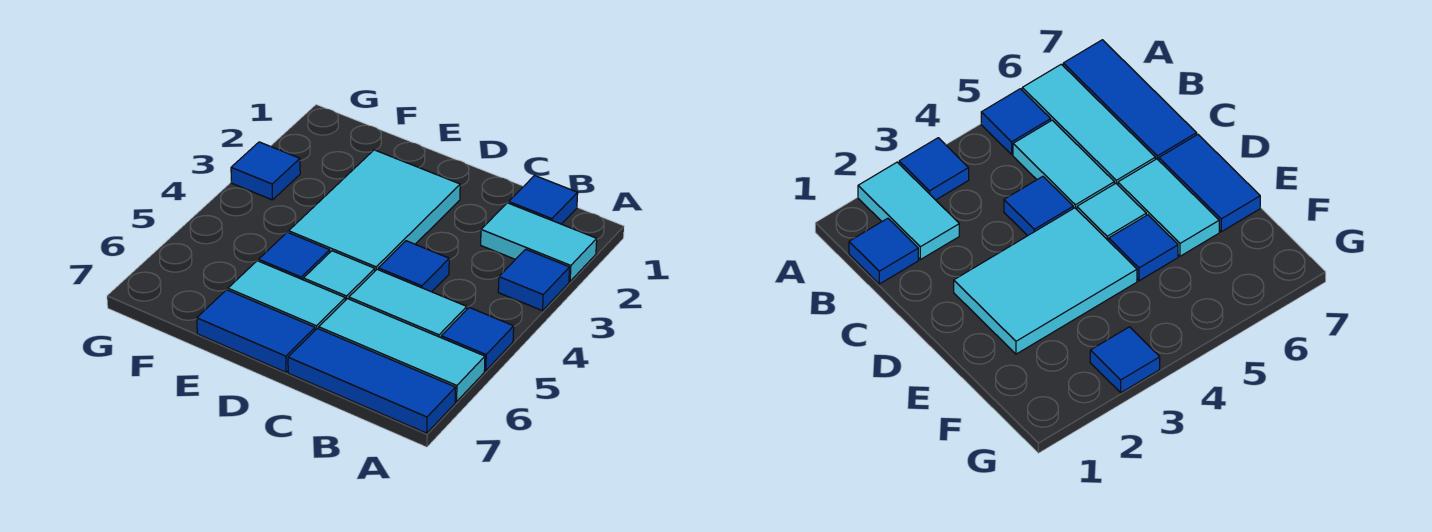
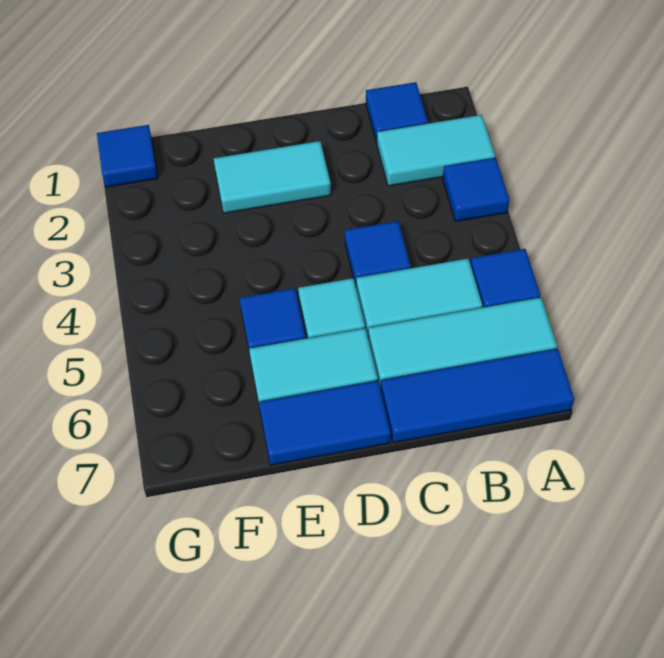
cyan 2x3 tile [289,150,460,271] -> cyan 1x2 tile [214,141,331,213]
blue 1x1 tile [231,142,300,200] -> blue 1x1 tile moved to [97,125,158,187]

